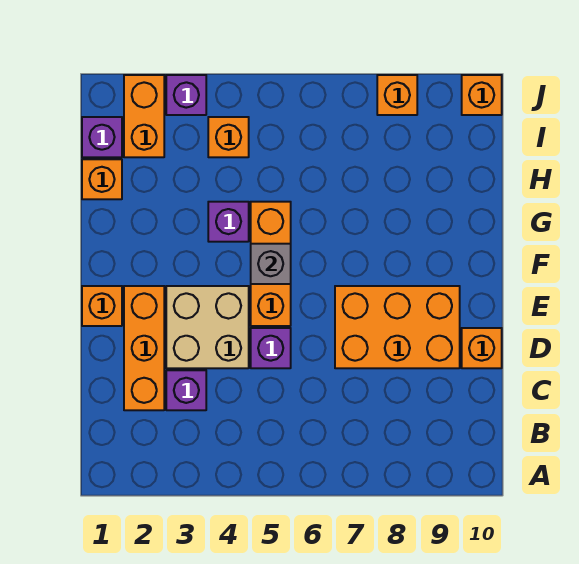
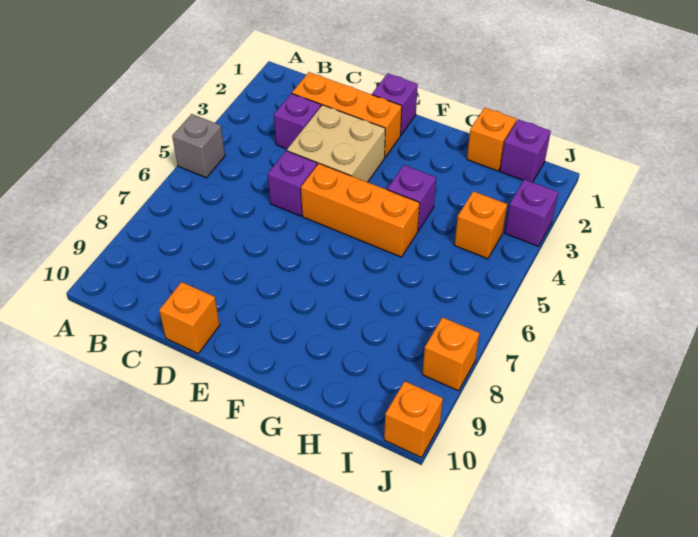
orange 2x3 brick [335,286,460,368] -> none
orange 1x1 brick [82,286,122,326] -> purple 1x1 brick [372,73,418,135]
grey 1x1 brick [251,244,291,284] -> grey 1x1 brick moved to [172,114,225,178]
orange 1x2 brick [124,75,164,157] -> none

